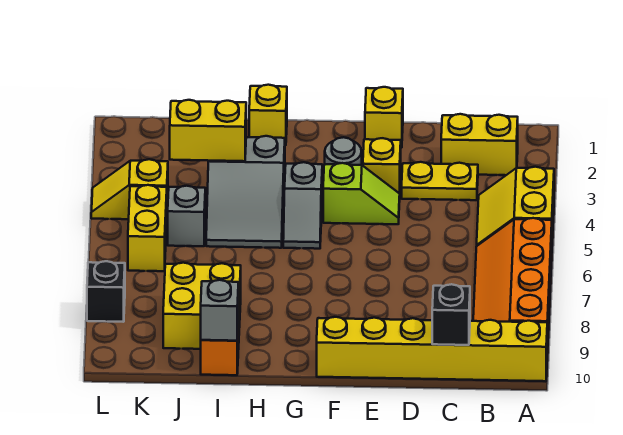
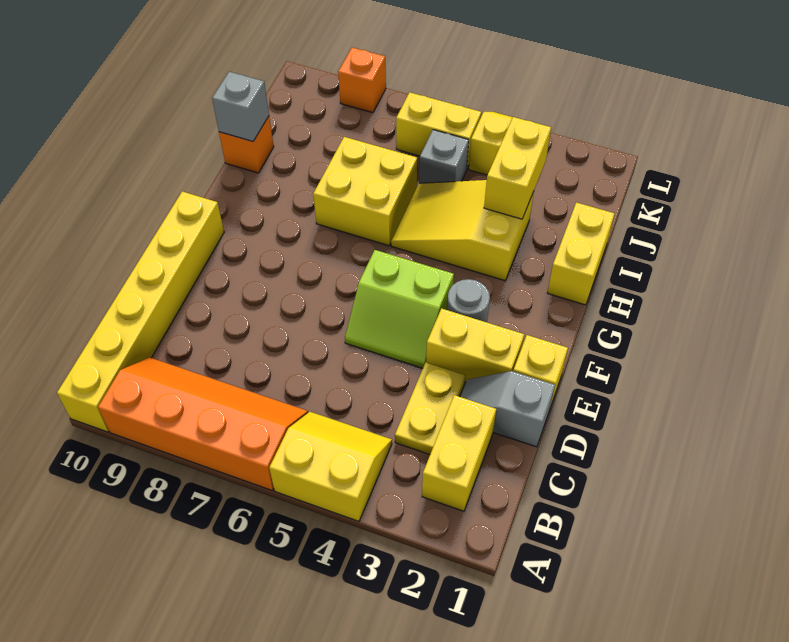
black 1x1 brick [432,284,470,345] -> none
yellow 1x1 brick [363,138,401,194] -> yellow 1x2 brick [426,308,524,382]
lime 1x2 slope [323,163,400,224] -> lime 2x2 slope [345,250,454,368]
grey 1x2 slope [283,162,322,249] -> grey 1x2 slope moved to [460,371,555,447]
yellow 1x1 brick [249,85,287,145] -> yellow 1x2 brick [548,202,615,305]
grey 2x3 slope [206,136,285,248] -> yellow 2x3 slope [391,180,534,281]
yellow 2x2 brick [163,263,241,349] -> yellow 2x2 brick moved to [313,137,417,246]
black 1x1 brick [87,261,125,322] -> orange 1x1 brick [338,48,386,113]

